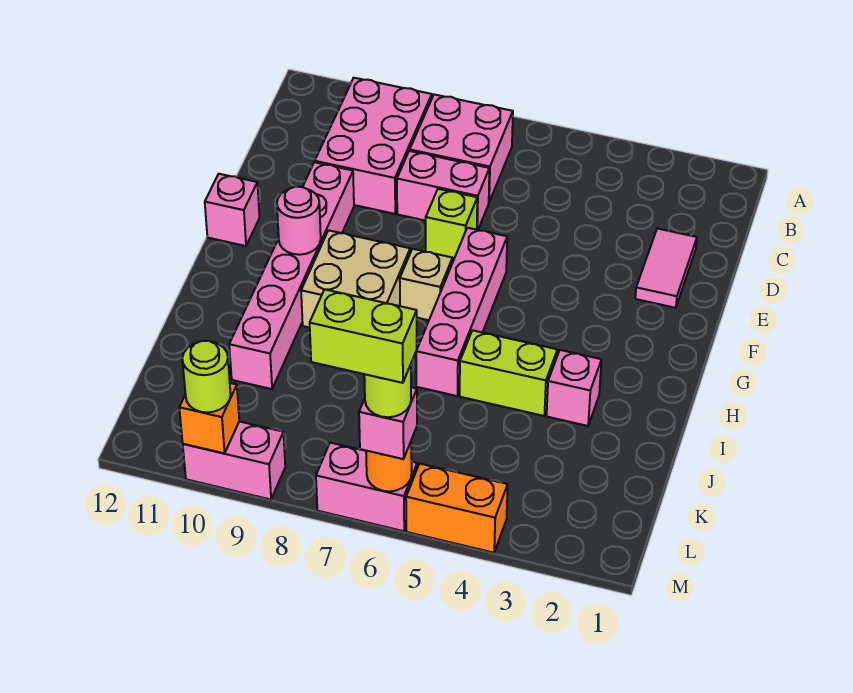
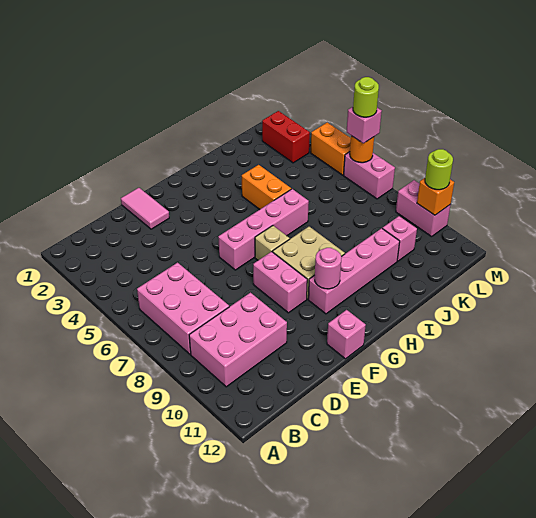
pink 2x2 brick [410,94,513,202] -> pink 2x3 brick [137,263,229,354]
pink 1x2 tile [635,229,697,308] -> pink 1x2 tile turned to [121,188,169,229]
pink 1x2 brick [397,151,489,230] -> pink 1x2 brick moved to [253,252,307,313]
lime 1x1 brick [426,189,477,259] -> none
pink 1x6 brick [229,162,354,389] -> pink 1x4 brick [308,228,400,314]
pink 1x1 brick [547,350,601,426] -> pink 1x1 brick moved to [382,216,417,261]
lime 1x2 brick [460,330,557,416] -> orange 1x2 brick [242,165,291,210]
none -> red 1x2 brick [262,111,310,163]
lime 1x2 brick [310,289,417,383] -> none

